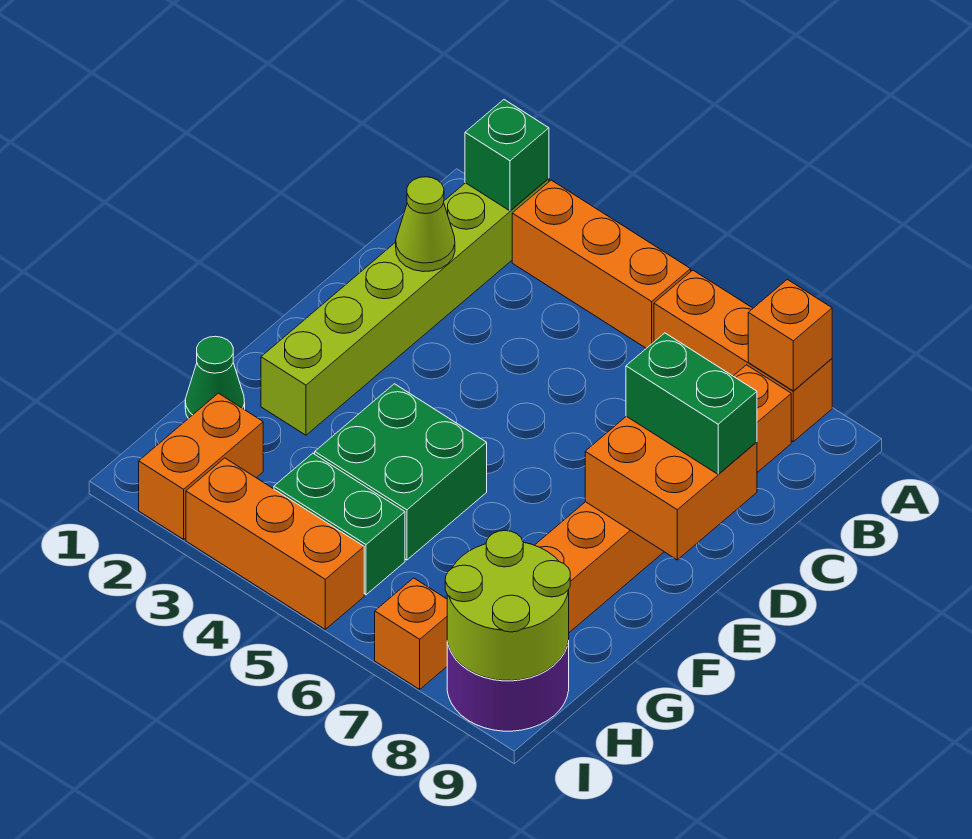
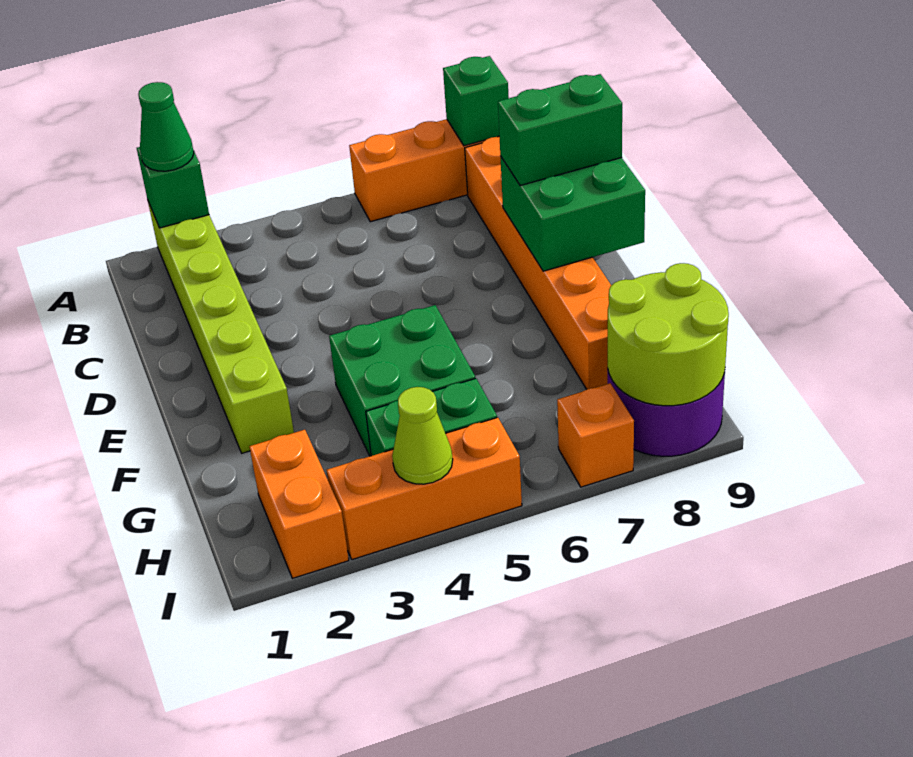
orange 1x3 brick [512,180,691,348] -> none
orange 1x1 brick [748,279,832,391] -> green 1x1 brick [443,56,509,146]
lime 1x1 cone [396,177,455,272] -> lime 1x1 cone moved to [392,387,453,484]
orange 2x2 brick [585,416,757,560] -> green 2x2 brick [500,156,645,271]
green 1x1 cone [185,336,245,419] -> green 1x1 cone moved to [138,82,194,171]

